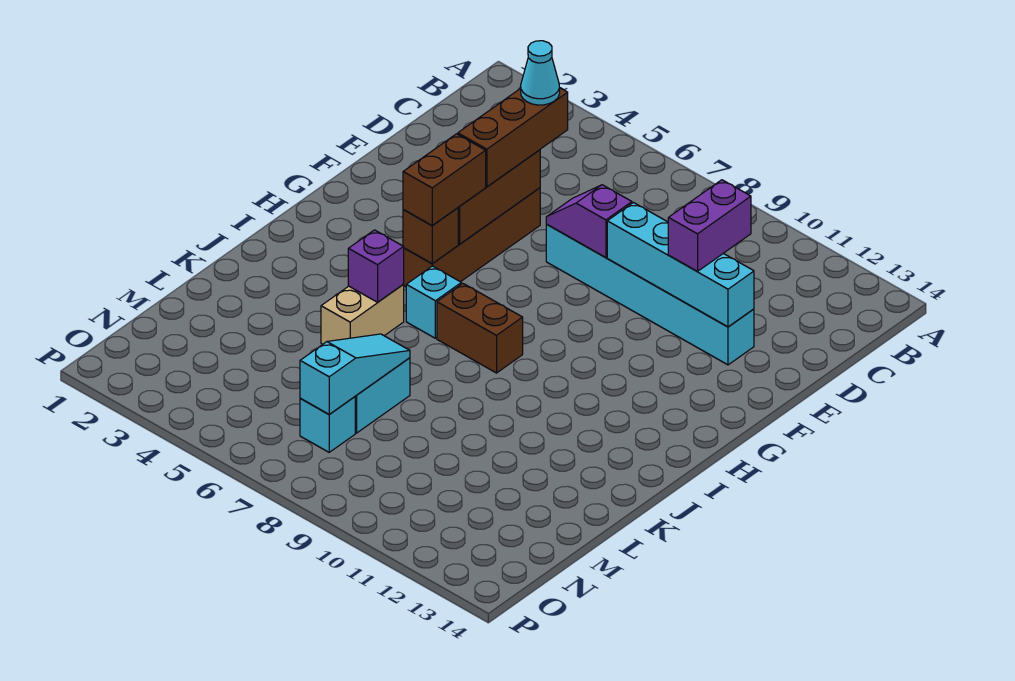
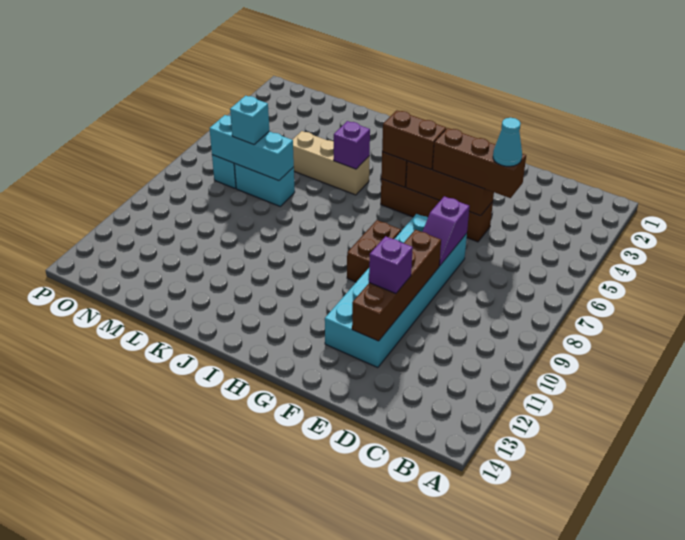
purple 1x2 brick [668,180,751,271] -> purple 1x1 brick [369,236,413,294]
cyan 1x6 brick [546,224,754,365] -> cyan 2x6 brick [325,214,467,368]
purple 1x2 slope [546,185,632,257] -> purple 1x2 slope turned to [423,196,469,266]
cyan 1x4 brick [607,203,754,327] -> brown 1x4 brick [352,230,441,341]
cyan 1x1 brick [406,266,461,338] -> cyan 1x1 brick moved to [230,96,269,145]
brown 1x2 brick [437,284,523,373] -> brown 1x2 brick moved to [347,220,401,282]
tan 1x2 brick [321,285,404,344] -> tan 1x3 brick [292,131,370,195]
cyan 1x3 slope [300,334,410,414] -> cyan 1x3 brick [210,115,294,181]

